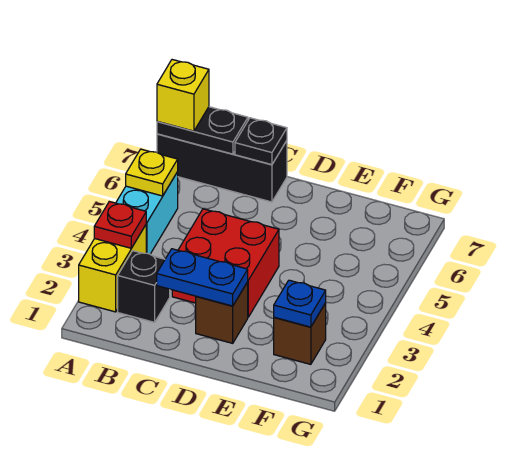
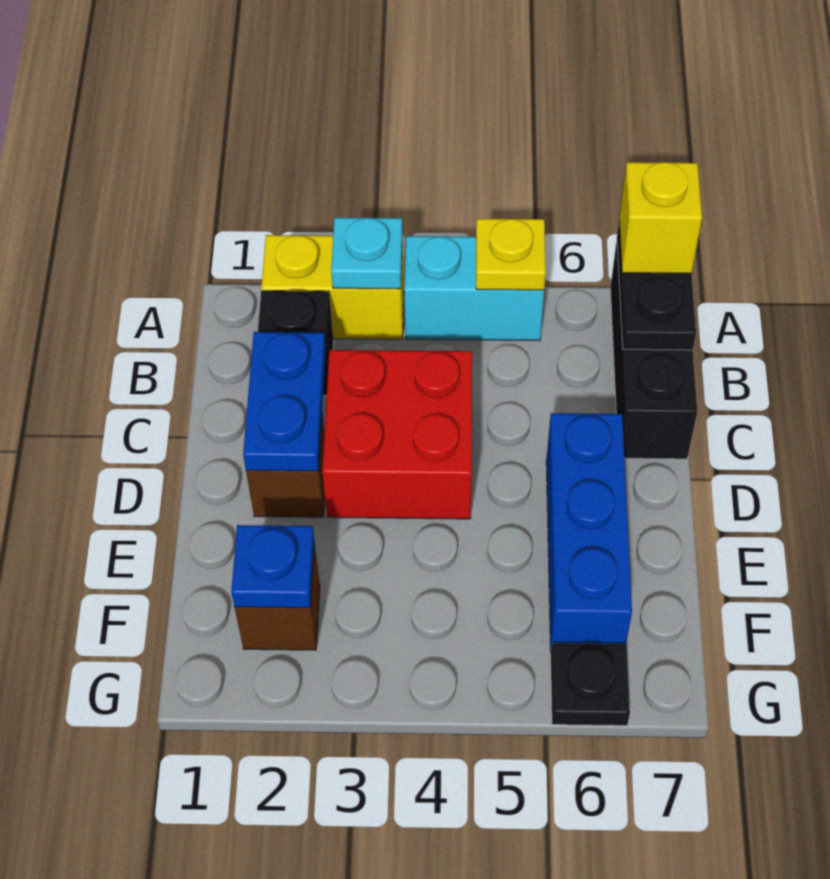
red 1x1 plate [94,202,146,248] -> cyan 1x1 plate [331,218,402,289]
black 1x1 plate [235,118,287,165] -> black 1x1 plate moved to [551,643,630,726]
none -> blue 1x3 brick [546,413,632,650]

